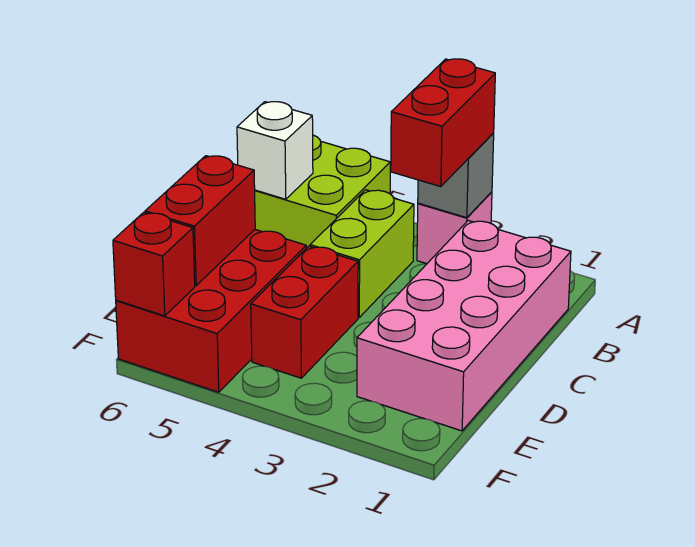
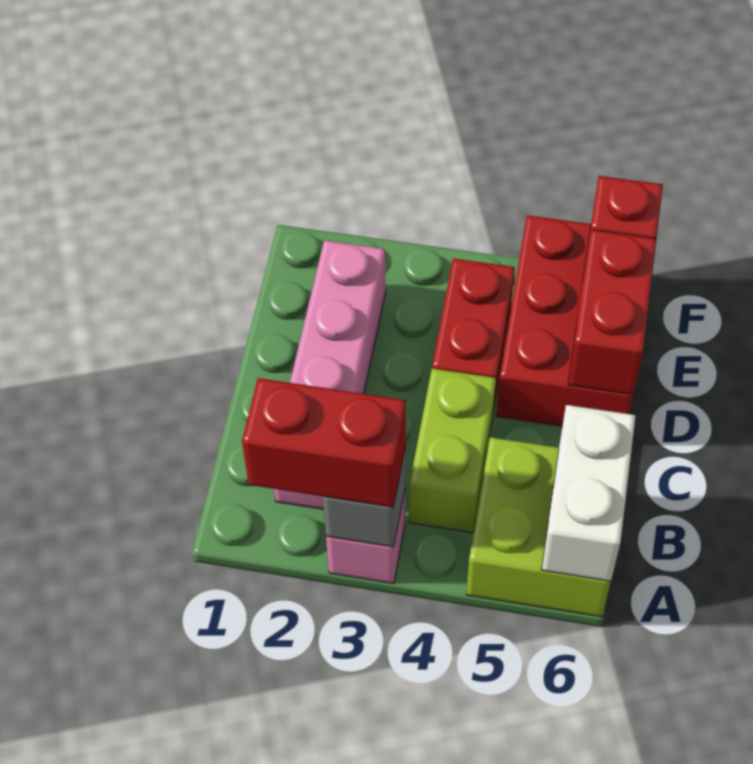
red 1x2 brick [391,59,495,187] -> red 1x2 brick turned to [242,378,406,507]
pink 2x4 brick [357,221,571,431] -> pink 1x4 brick [274,240,386,509]
white 1x1 brick [237,102,313,199] -> white 1x2 brick [542,405,636,581]

